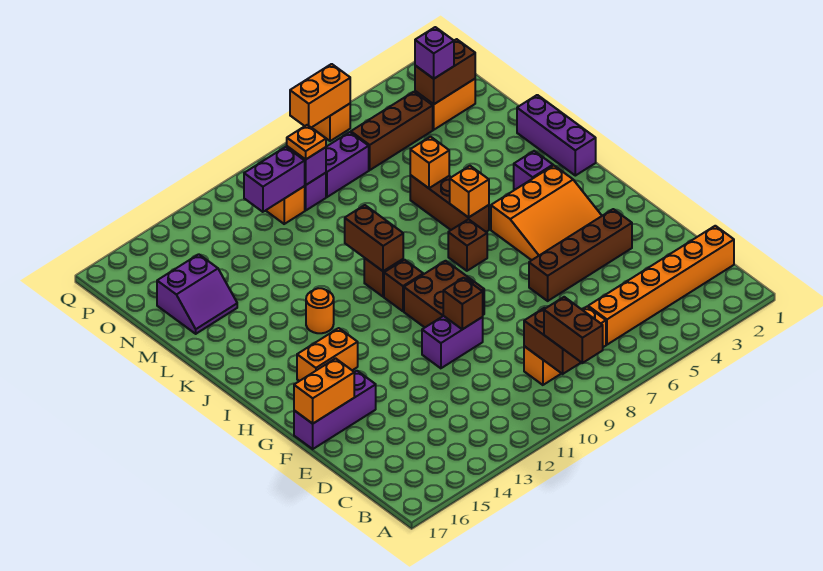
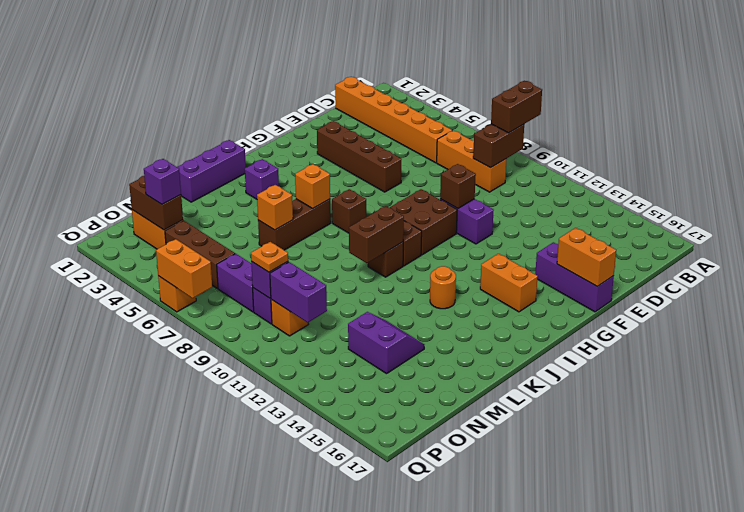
orange 3x3 slope [491,166,602,260] -> none
purple 2x2 slope [157,254,237,334] -> purple 2x2 slope moved to [348,312,424,374]

